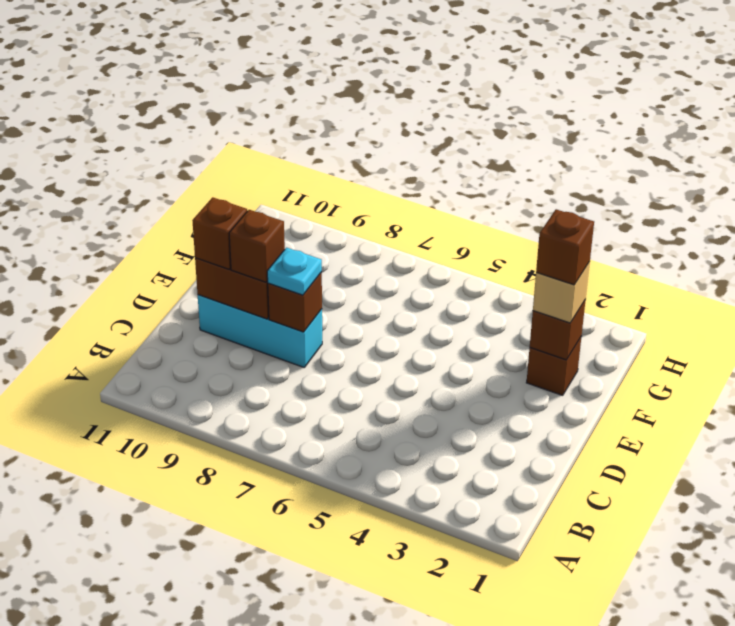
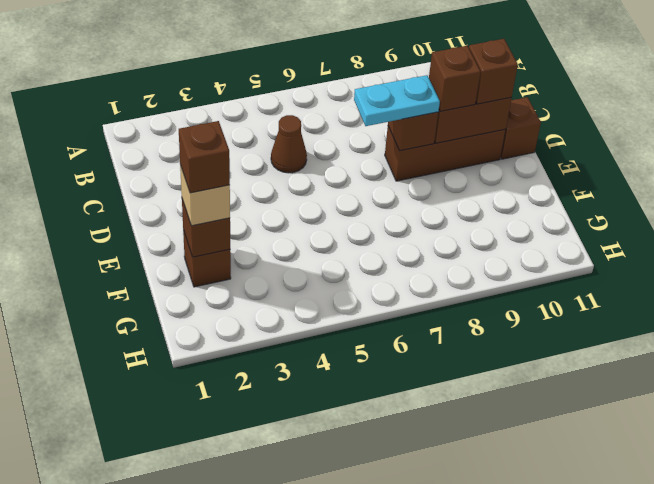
none -> brown 1x1 cone [271,115,307,173]
cyan 1x3 brick [198,295,322,367] -> brown 1x3 brick [385,126,506,181]
cyan 1x1 plate [267,248,322,295] -> cyan 1x2 plate [354,75,440,126]
none -> brown 1x1 brick [501,97,541,159]

